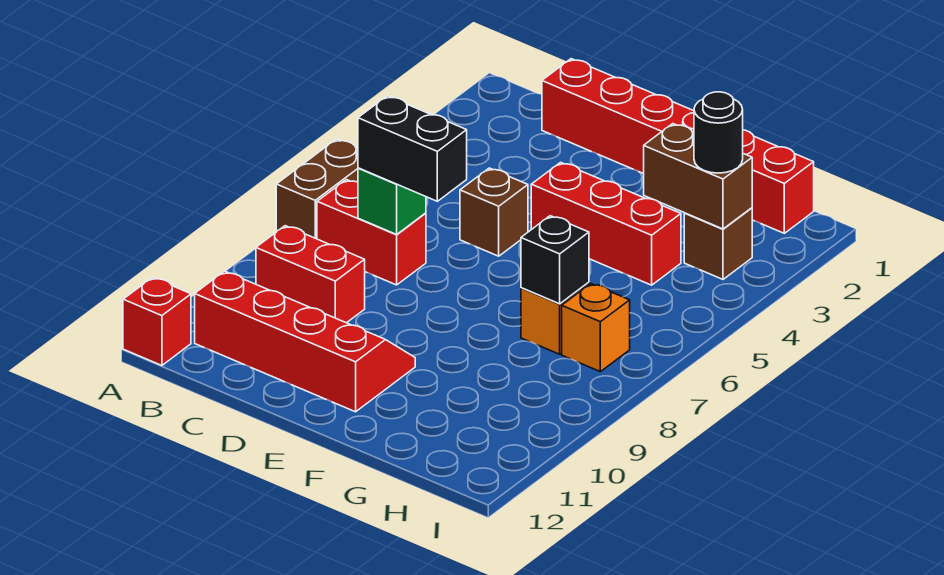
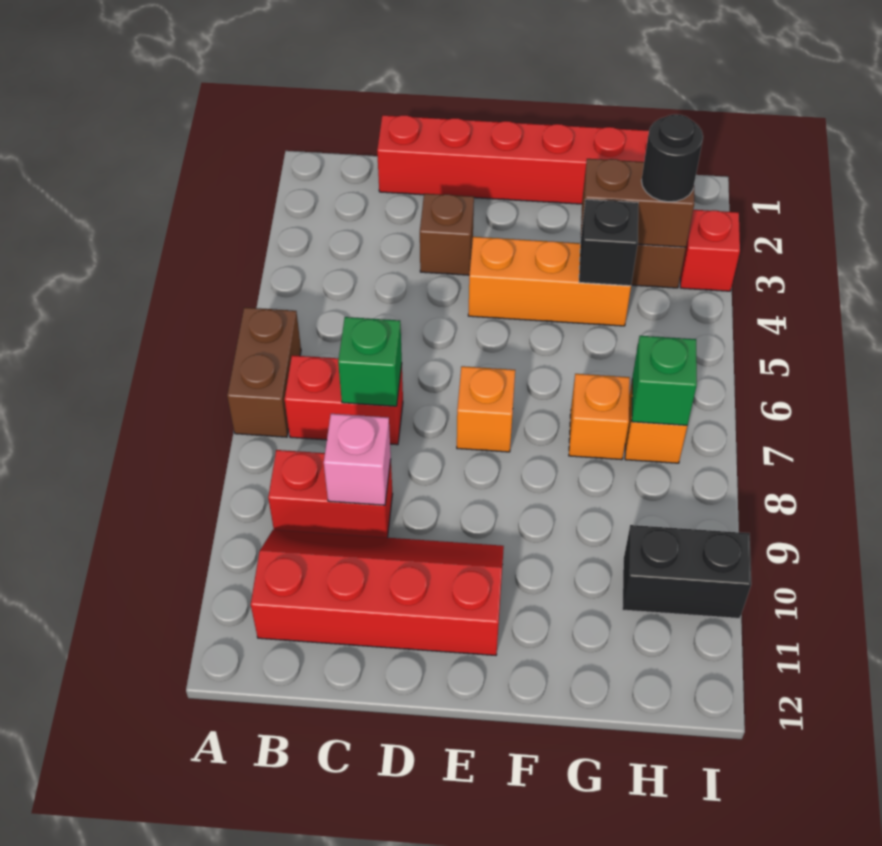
red 1x1 brick [123,277,191,366] -> red 1x1 brick moved to [680,210,740,291]
black 1x2 brick [358,96,467,201] -> black 1x2 brick moved to [622,525,751,618]
none -> pink 1x1 brick [324,414,391,505]
brown 1x1 brick [460,168,528,256] -> brown 1x1 brick moved to [420,194,474,275]
red 1x3 brick [531,162,681,285] -> orange 1x3 brick [468,237,631,326]
none -> orange 1x1 brick [457,366,515,452]
black 1x1 brick [521,216,589,304] -> black 1x1 brick moved to [579,199,638,286]
none -> green 1x1 brick [632,336,697,425]

